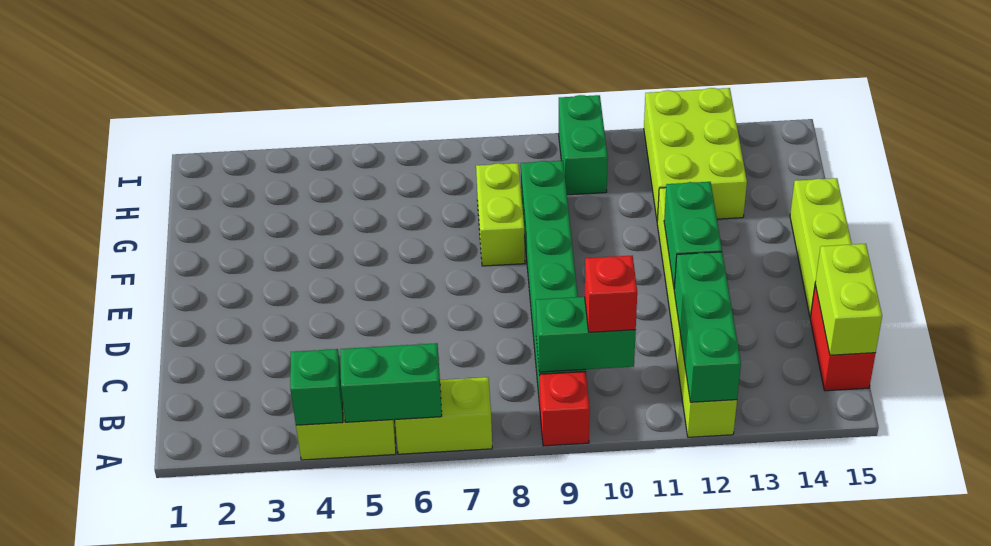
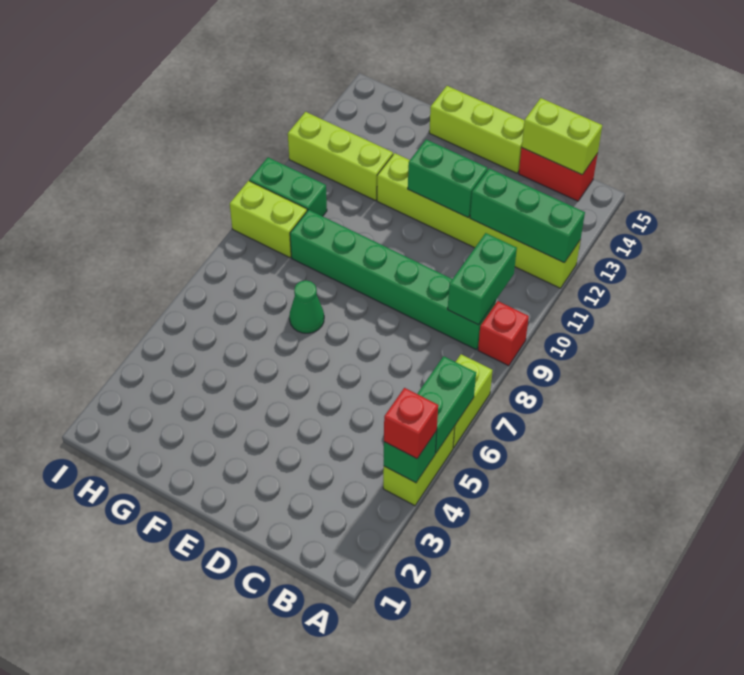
red 1x1 brick [585,256,637,332] -> red 1x1 brick moved to [384,388,438,459]
none -> green 1x1 cone [289,280,324,333]
lime 1x2 brick [476,163,525,266] -> lime 1x2 brick moved to [230,181,307,258]
lime 2x3 brick [644,88,747,220] -> lime 1x3 brick [288,112,393,201]

